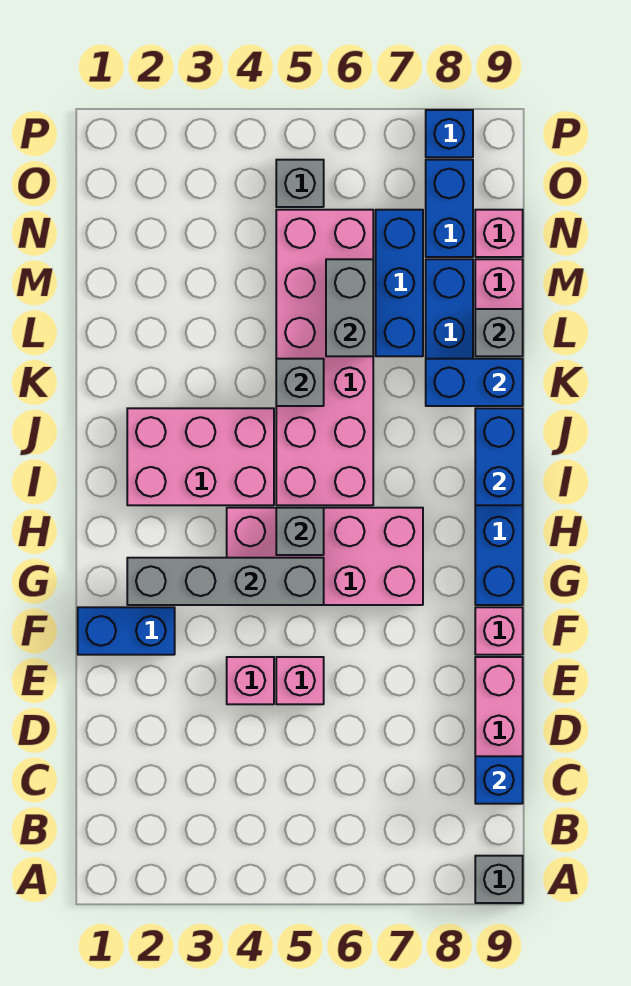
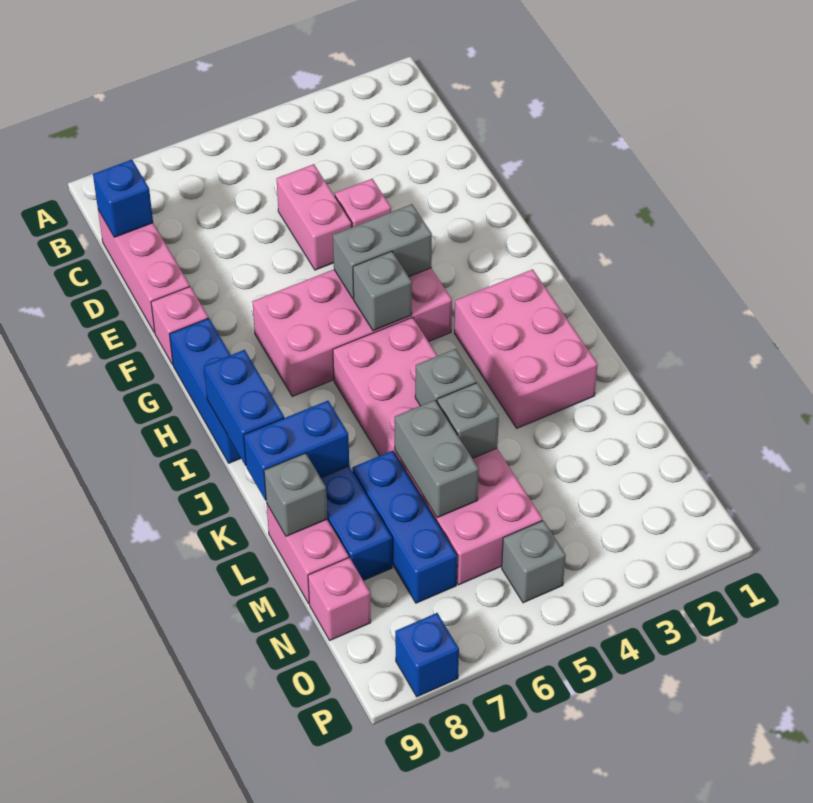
grey 1x1 brick [475,856,523,903] -> grey 1x1 brick moved to [437,383,499,458]
pink 1x1 brick [276,657,324,704] -> pink 1x2 brick [277,164,352,270]
blue 1x2 brick [78,607,175,655] -> none
grey 1x4 brick [127,558,324,605] -> grey 1x2 brick [333,204,432,299]
pink 2x3 brick [127,408,274,505] -> pink 2x3 brick turned to [454,269,598,428]
blue 1x2 brick [426,160,473,257] -> none

